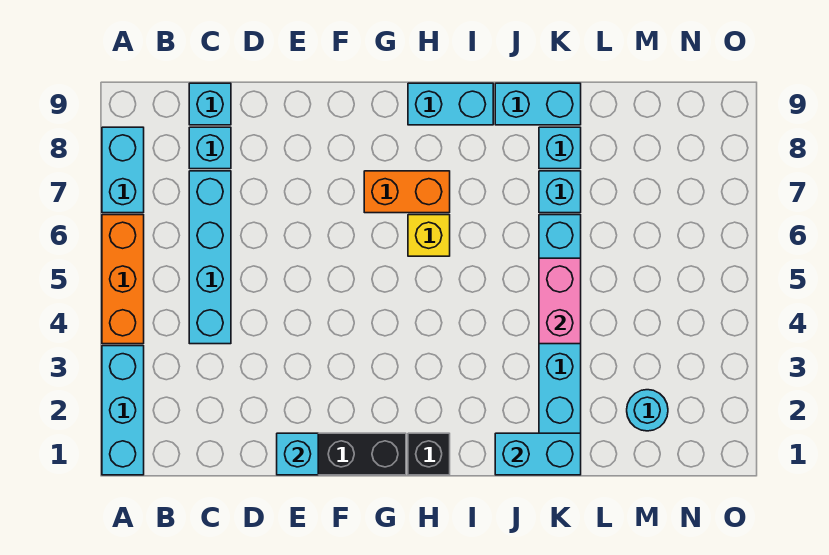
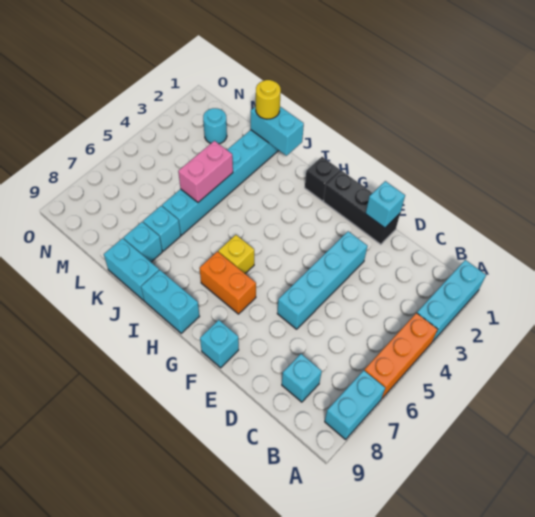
cyan 1x4 brick [189,171,231,344] -> cyan 1x4 brick moved to [277,231,367,329]
cyan 1x1 brick [189,83,231,125] -> cyan 1x1 brick moved to [200,320,239,368]
none -> yellow 1x1 round brick [256,80,281,119]

